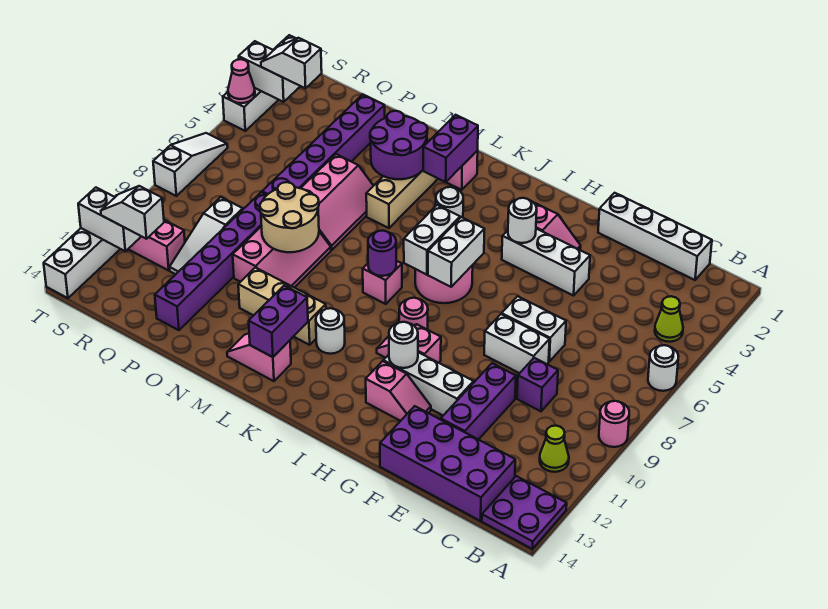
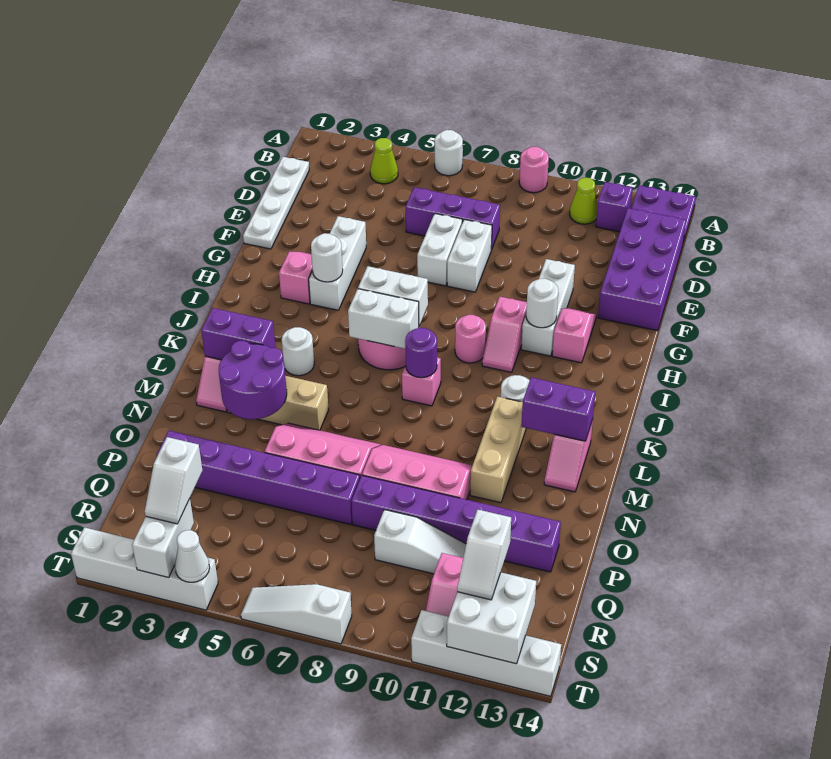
white 1x4 brick [598,193,712,280] -> white 1x4 plate [243,157,309,249]
purple 1x1 brick [517,358,558,411] -> purple 1x1 brick moved to [596,182,633,232]
purple 1x3 brick [441,363,516,440] -> purple 1x3 brick moved to [406,187,500,250]
tan 2x2 round brick [260,182,319,252] -> none
white 1x2 brick [78,188,141,252] -> white 2x2 brick [447,572,536,664]
pink 1x1 cone [228,59,255,103] -> white 1x1 cone [175,530,210,582]

